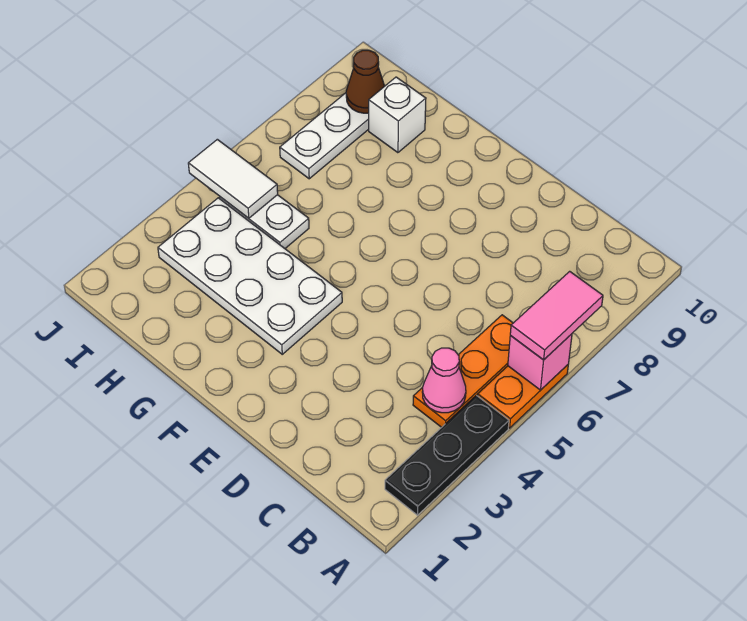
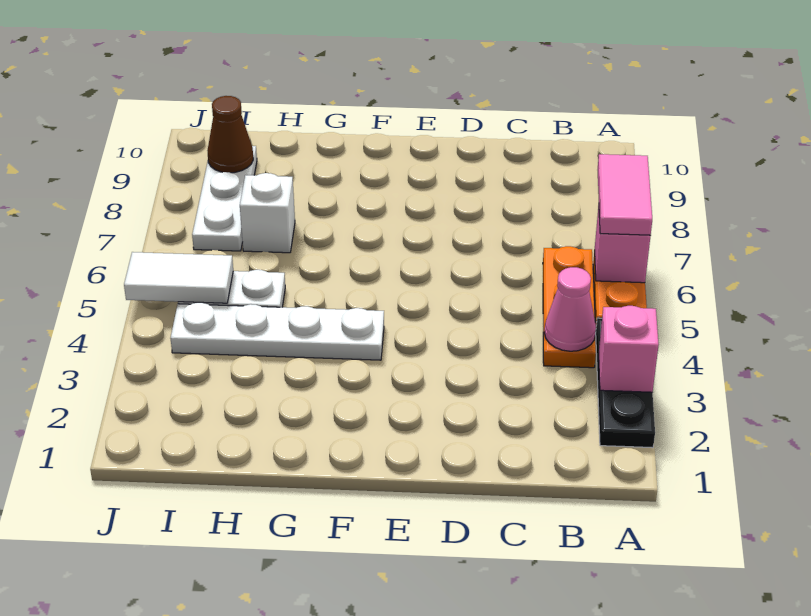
none -> pink 1x1 brick [599,306,659,392]
white 2x4 plate [158,198,342,354] -> white 1x4 plate [170,303,384,360]
white 1x1 brick [369,77,426,153] -> white 1x1 brick moved to [240,173,295,253]

